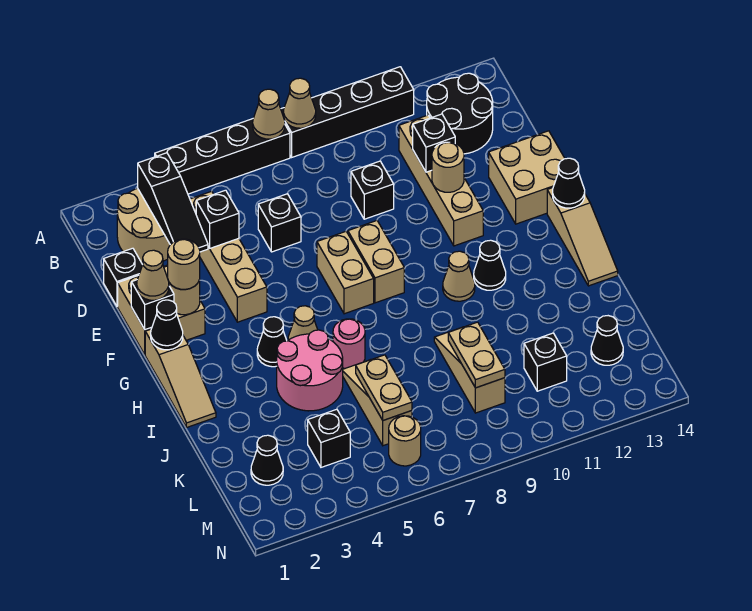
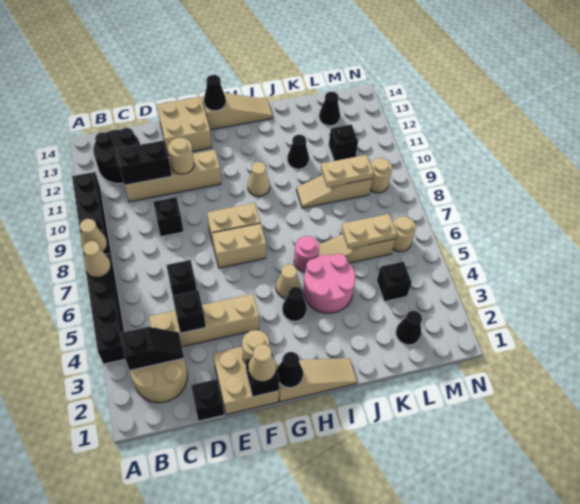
black 1x3 slope [138,153,208,252] -> black 1x2 slope [121,327,184,370]
black 1x1 brick [413,114,455,172] -> black 1x2 brick [116,140,172,185]
tan 1x1 round brick [168,239,200,289] -> tan 1x1 round brick moved to [370,158,392,193]
black 1x1 cone [474,240,506,290] -> black 1x1 cone moved to [287,135,309,169]

